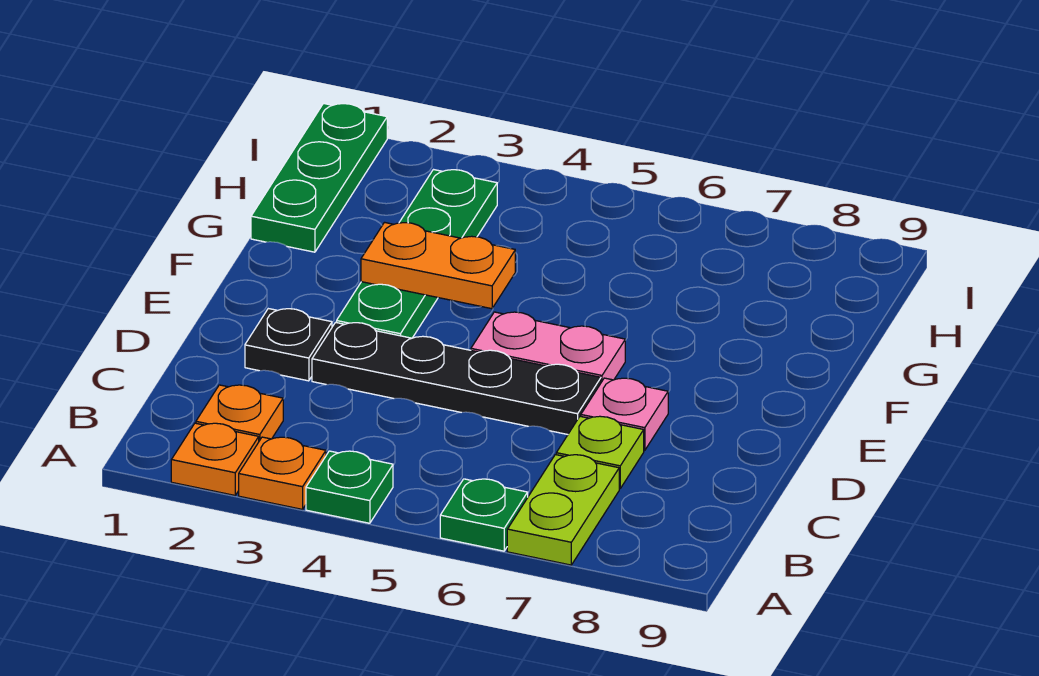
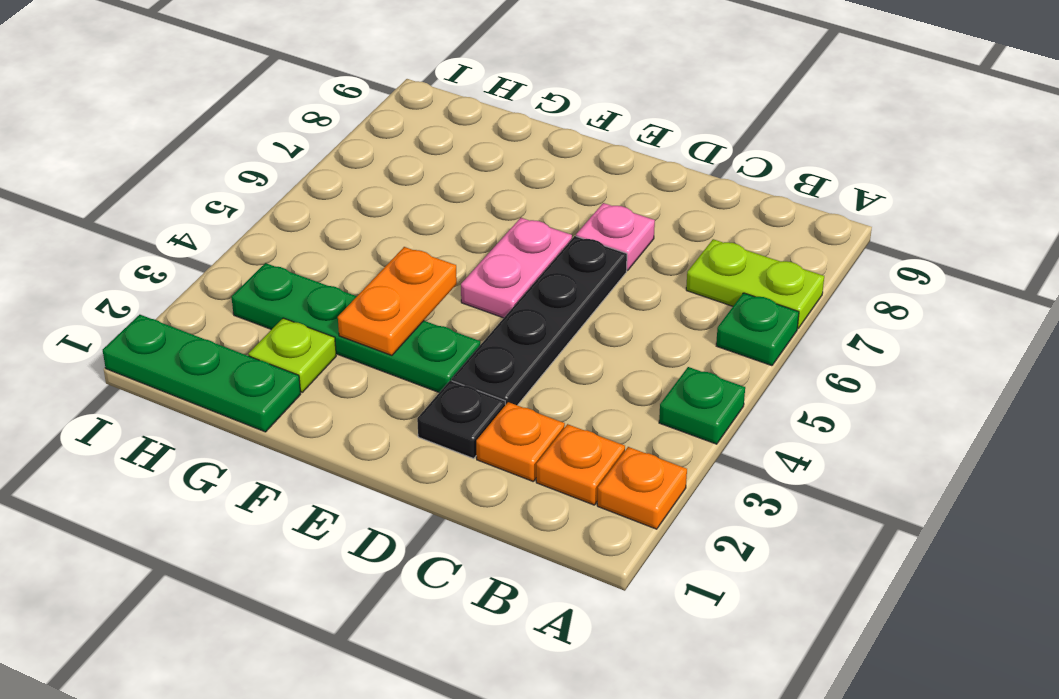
orange 1x1 plate [239,437,326,509] -> orange 1x1 plate moved to [476,402,565,481]
lime 1x1 plate [556,416,644,489] -> lime 1x1 plate moved to [248,318,336,392]

